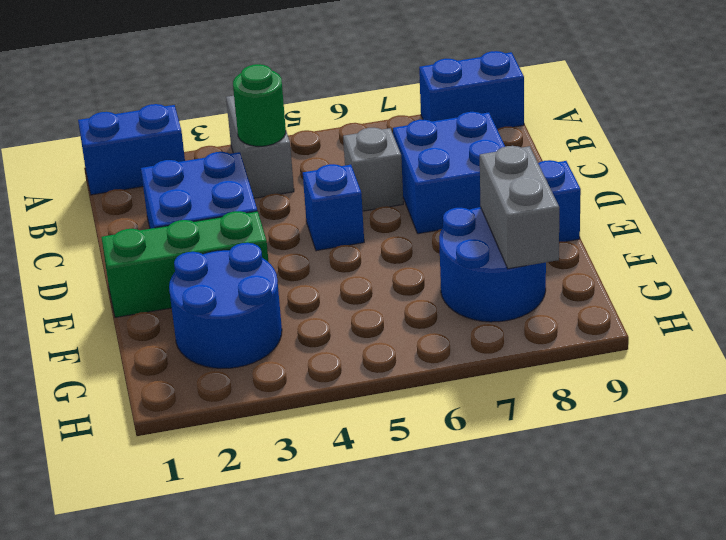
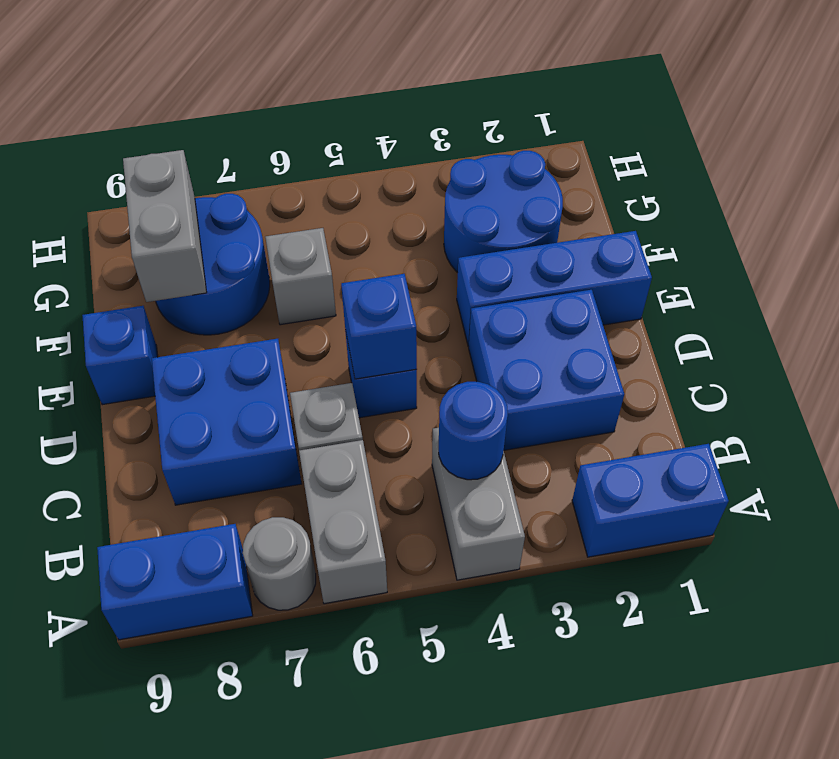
none -> grey 1x2 brick [299,440,387,604]
none -> grey 1x1 round brick [243,517,316,610]
green 1x1 round brick [233,64,286,146] -> blue 1x1 round brick [439,382,508,480]
none -> blue 1x1 brick [341,274,417,379]
green 1x3 brick [101,211,269,318] -> blue 1x3 brick [457,231,652,346]
none -> grey 1x1 brick [265,228,336,325]

